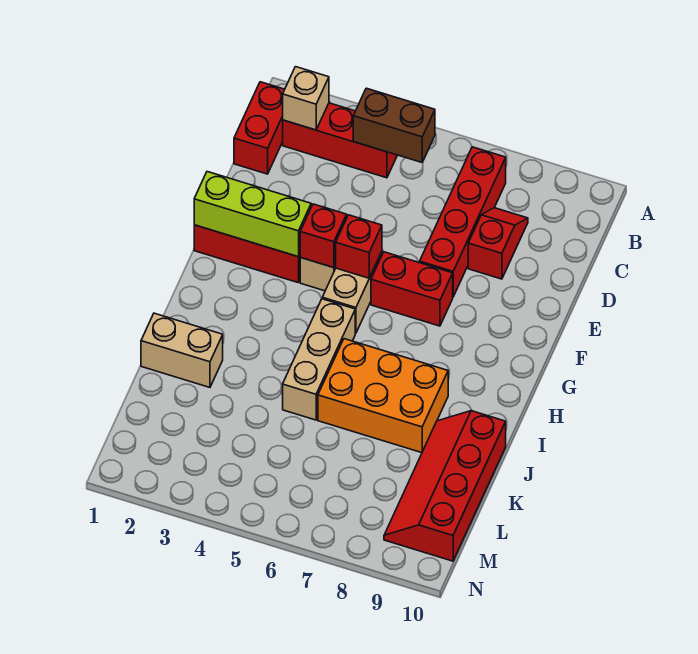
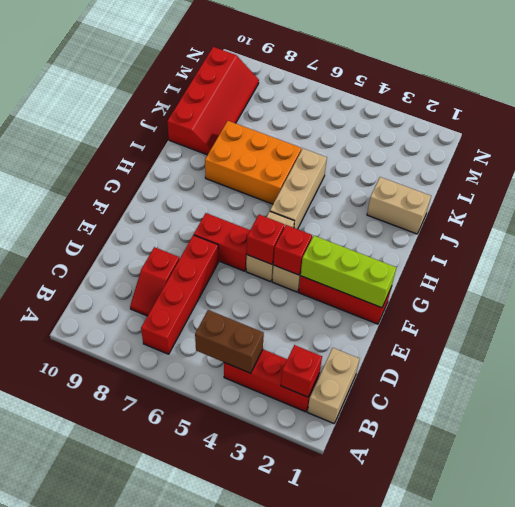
red 1x2 brick [234,82,285,174] -> tan 1x2 brick [308,348,360,424]
tan 1x1 brick [283,67,329,130] -> red 1x1 brick [281,345,322,397]

